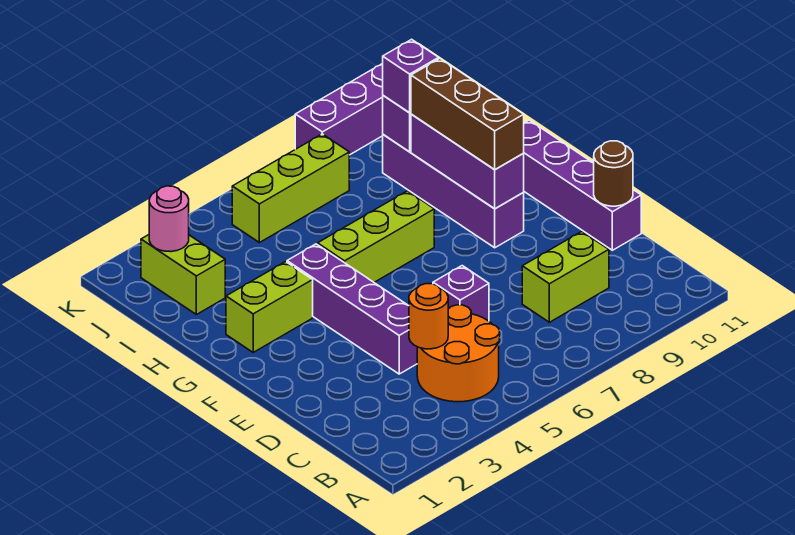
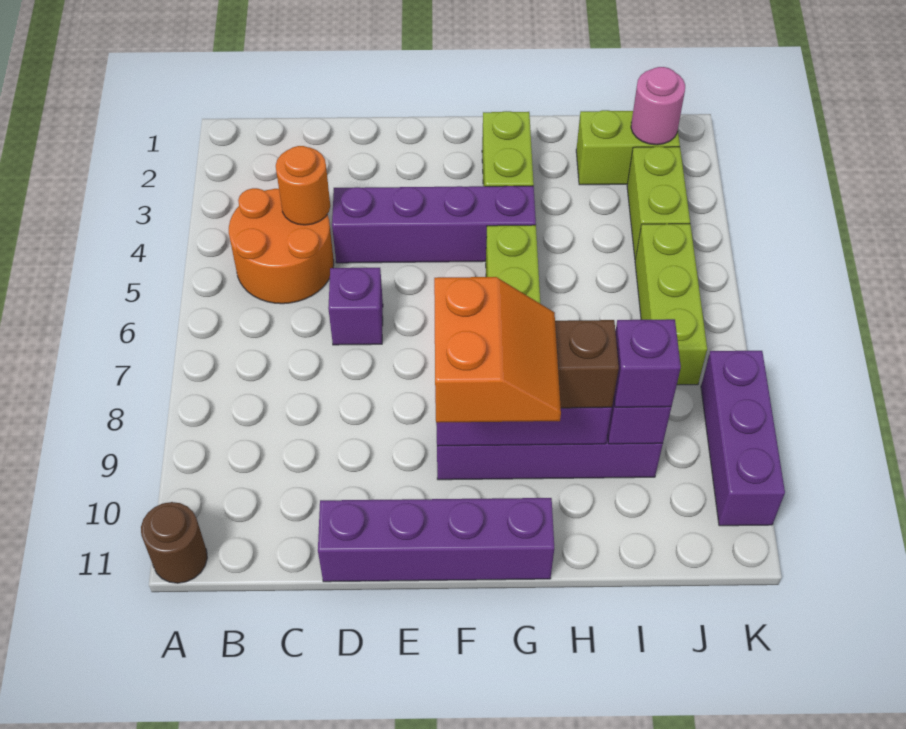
lime 1x2 brick [522,232,609,322] -> lime 1x2 brick moved to [627,146,690,259]
brown 1x1 round brick [594,141,633,206] -> brown 1x1 round brick moved to [141,502,207,583]
none -> orange 2x2 slope [434,277,561,423]

